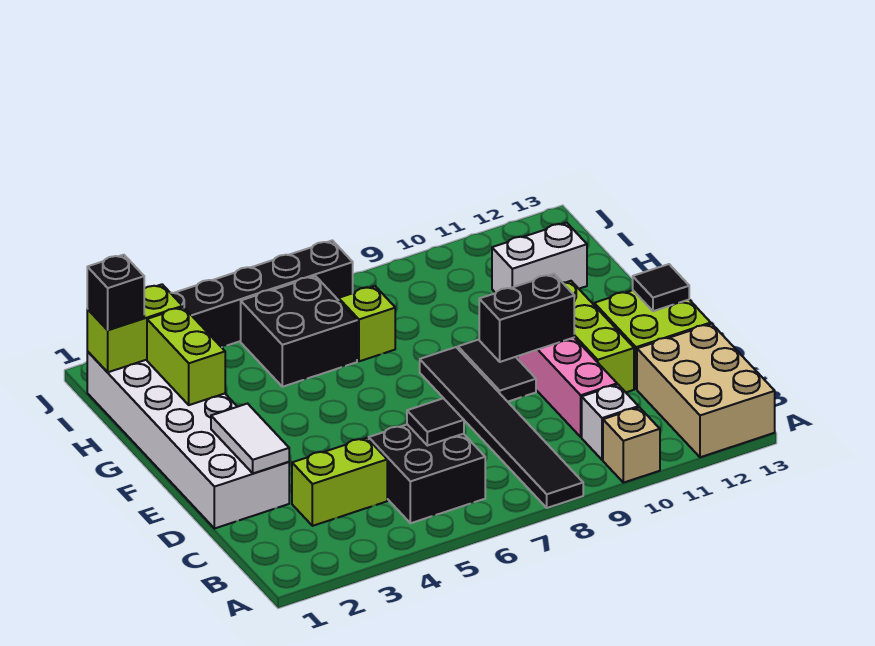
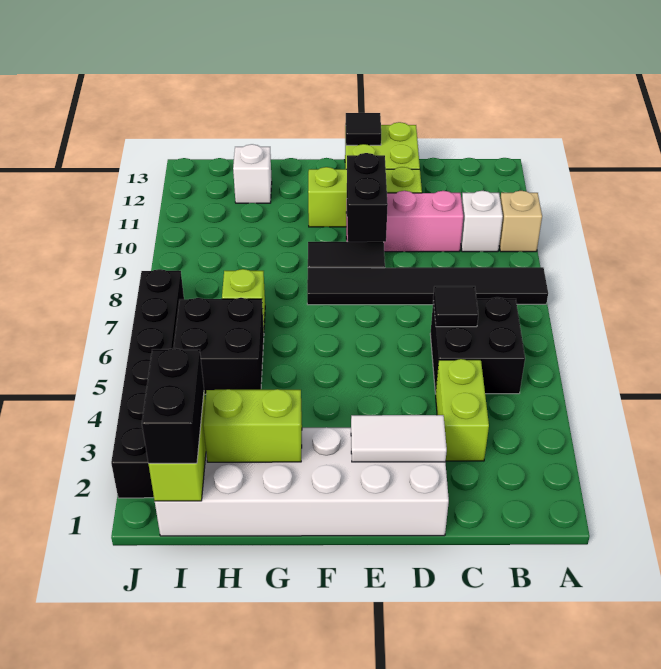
tan 2x3 brick [637,324,775,457] -> none
white 1x2 brick [492,223,587,293] -> white 1x1 brick [233,144,272,203]
black 1x1 brick [87,255,144,330] -> black 1x2 brick [142,348,204,463]

